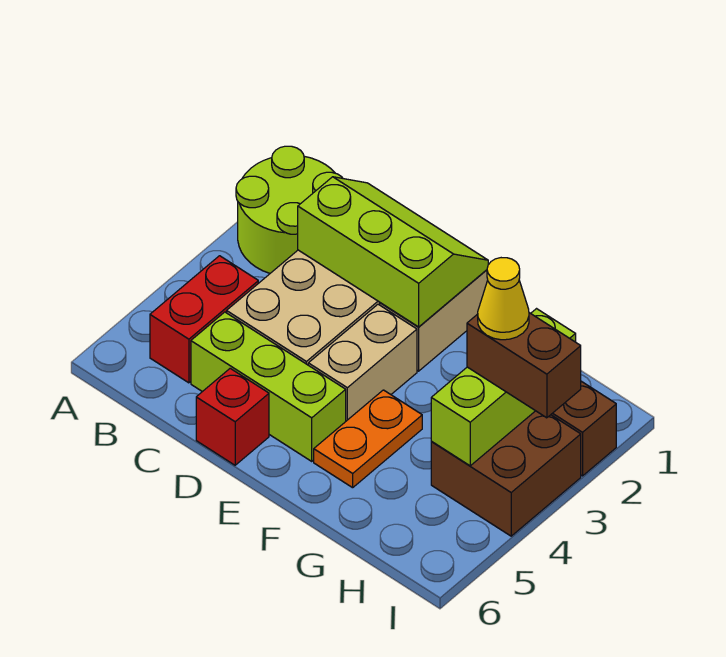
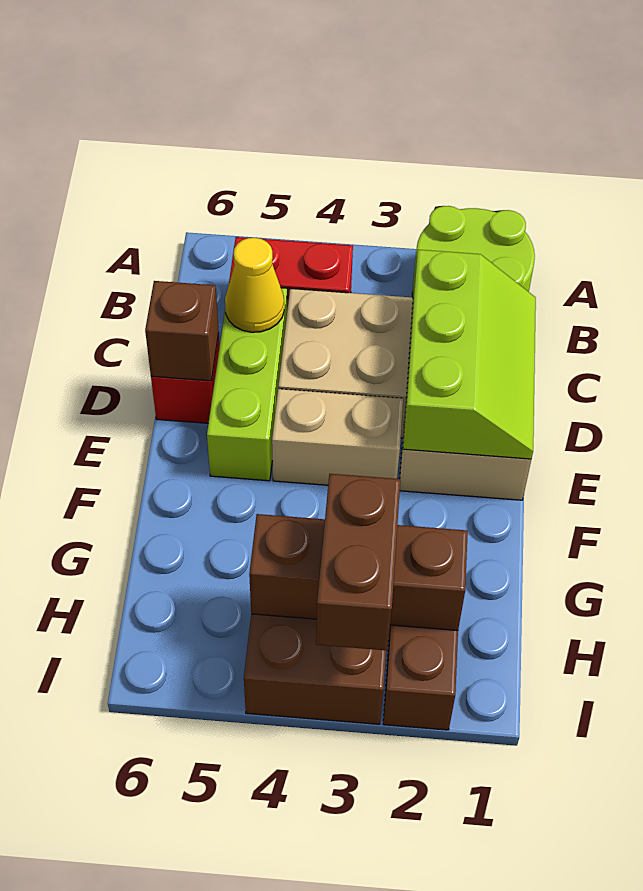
none -> brown 1x1 brick [145,281,219,381]
orange 1x2 plate [314,390,422,488] -> none
lime 1x3 brick [431,309,576,466] -> brown 1x3 brick [249,514,468,630]
yellow 1x1 cone [478,258,529,340] -> yellow 1x1 cone moved to [225,238,284,332]

